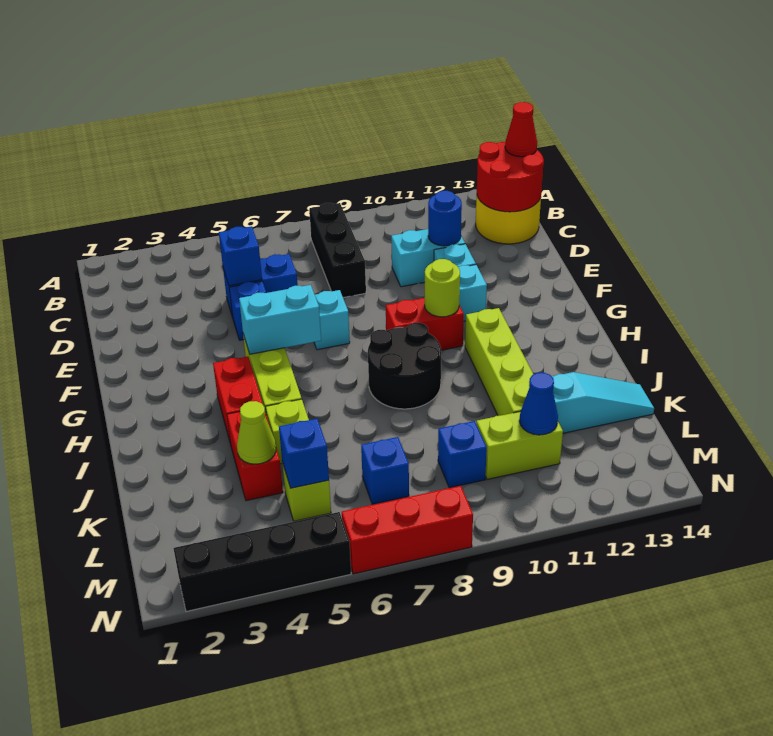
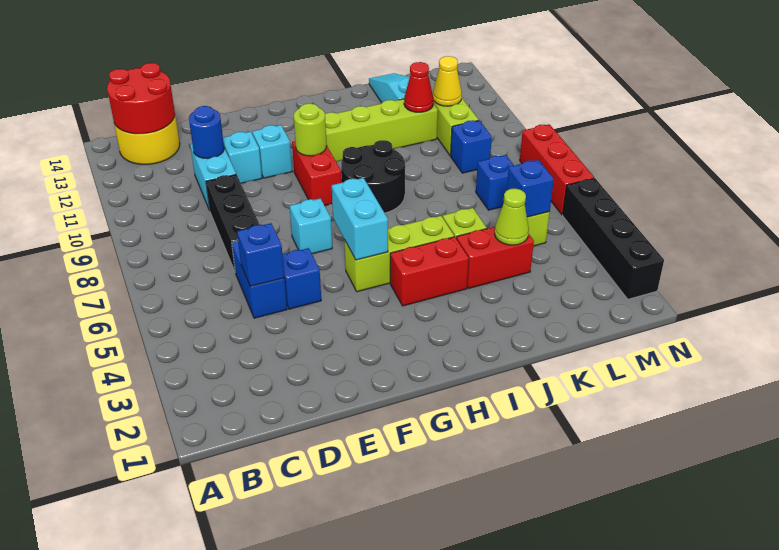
black 1x3 brick [309,203,366,298] -> black 1x3 brick turned to [206,174,260,271]
red 1x1 cone [505,102,537,157] -> red 1x1 cone moved to [404,62,433,112]
blue 1x1 cone [520,373,558,435] -> yellow 1x1 cone [433,56,462,106]

